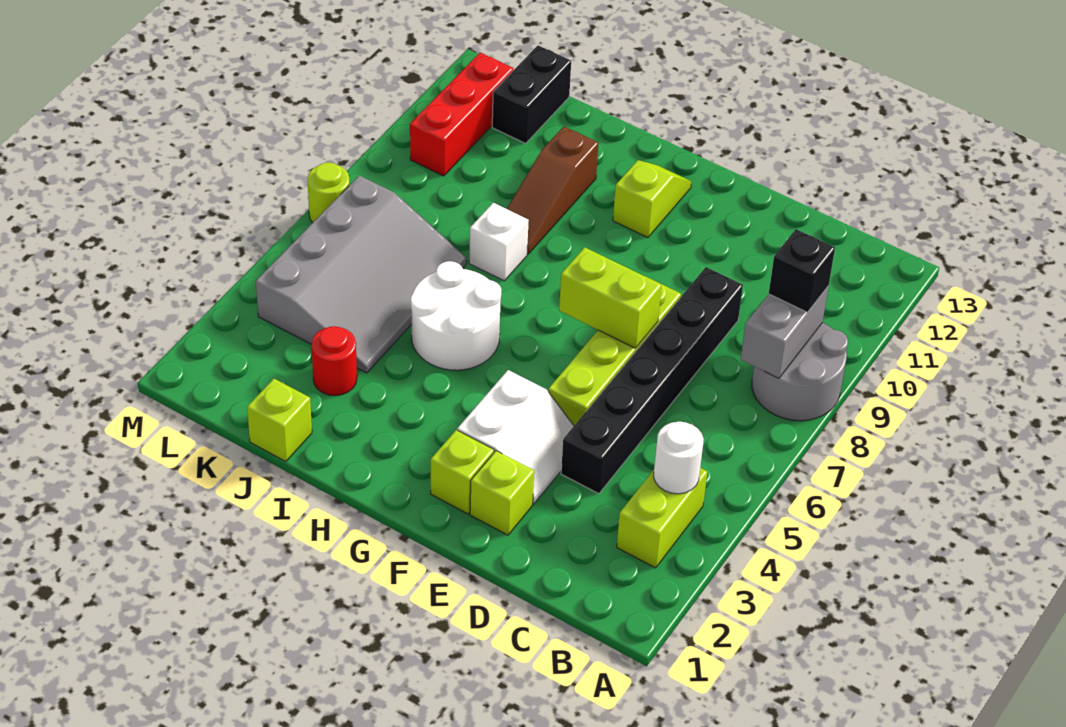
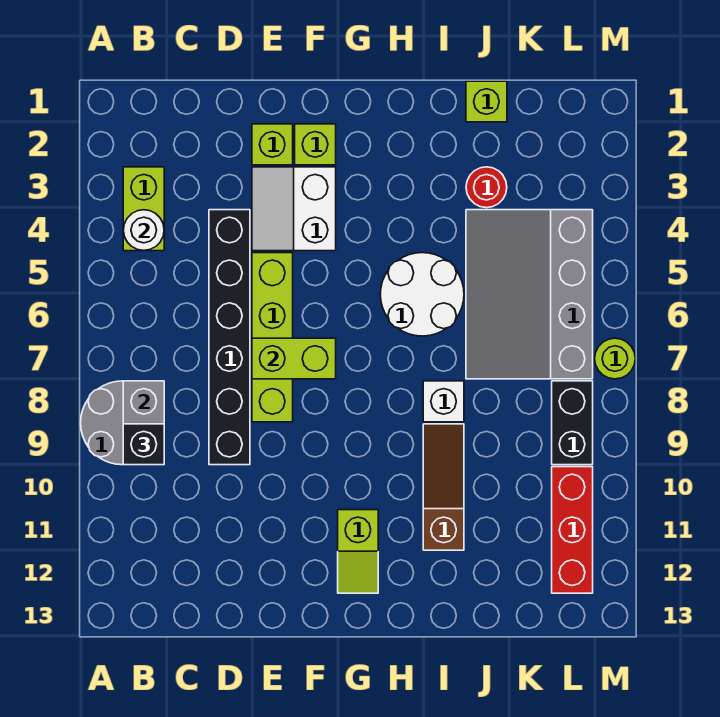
black 1x2 brick [492,46,571,143] -> black 1x2 brick moved to [552,381,593,465]

